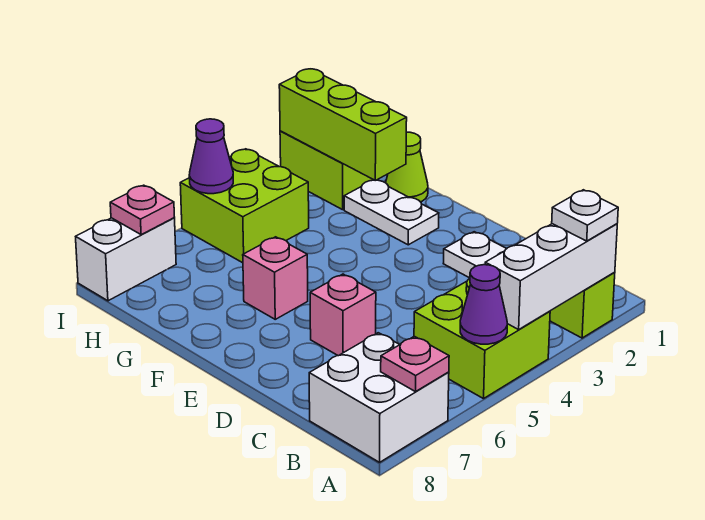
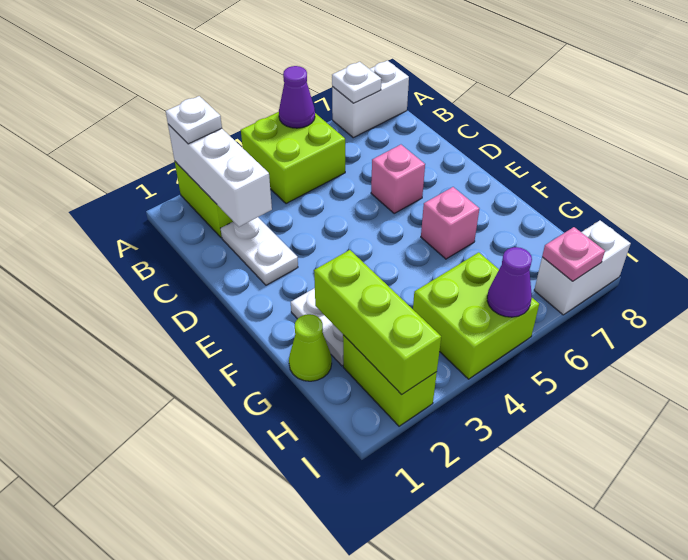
white 1x3 brick [485,224,617,330] -> white 1x3 brick turned to [168,124,272,227]
white 2x2 brick [309,333,449,462] -> white 1x2 brick [332,60,409,138]
pink 1x1 plate [381,336,449,392] -> white 1x1 plate [332,62,381,103]

